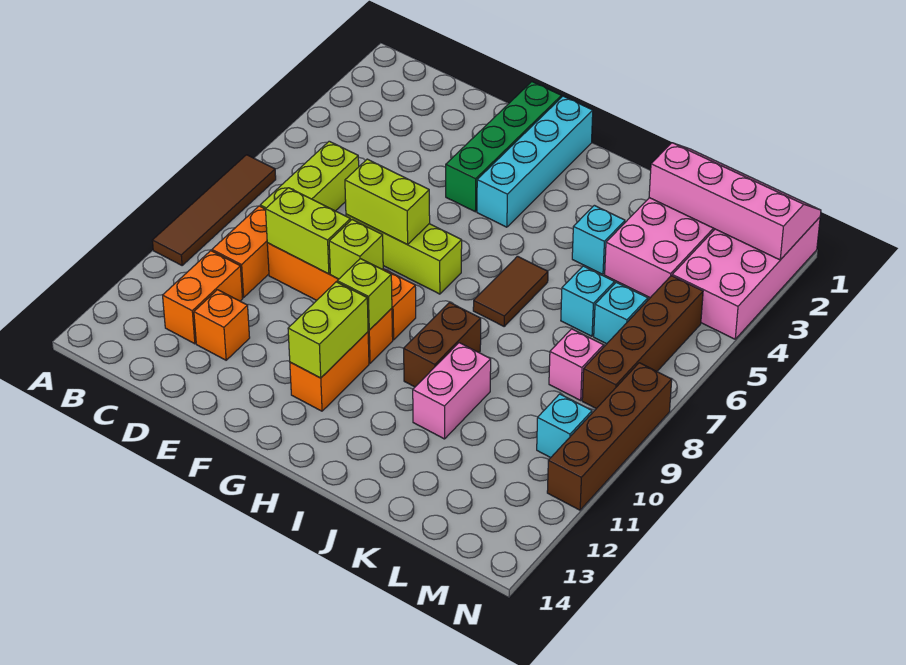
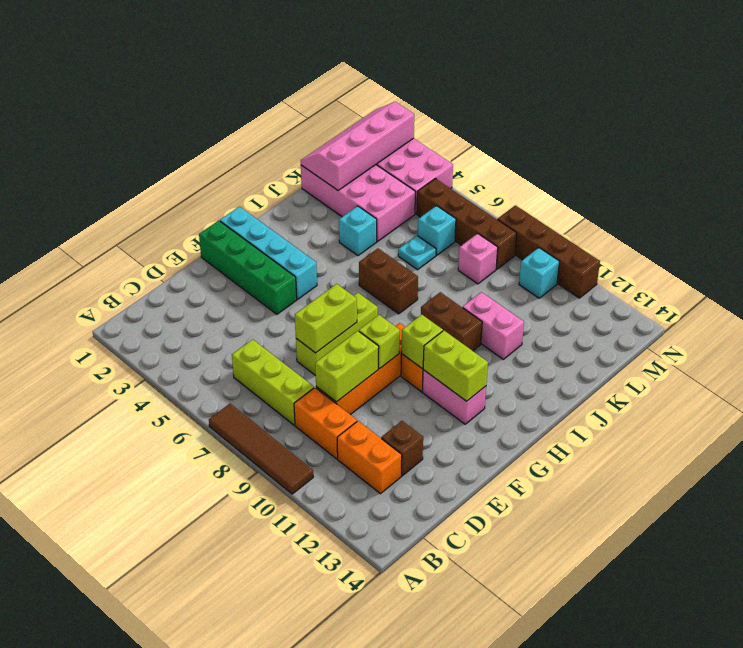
orange 1x1 brick [194,290,250,360] -> brown 1x1 brick [381,421,423,476]
orange 1x2 brick [290,332,369,411] -> pink 1x2 brick [422,370,486,424]
brown 1x2 tile [473,256,548,326] -> brown 1x2 brick [359,248,418,314]
cyan 1x1 brick [561,266,614,336] -> cyan 1x1 plate [398,236,436,270]

